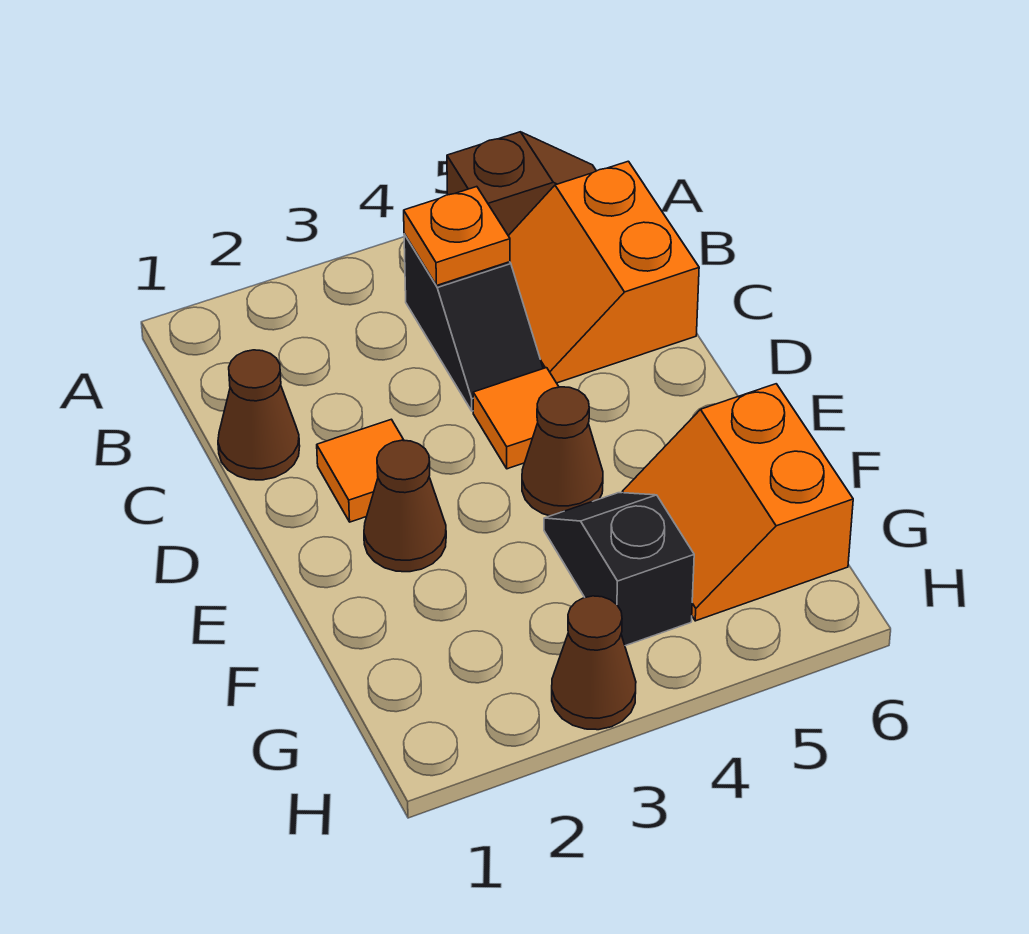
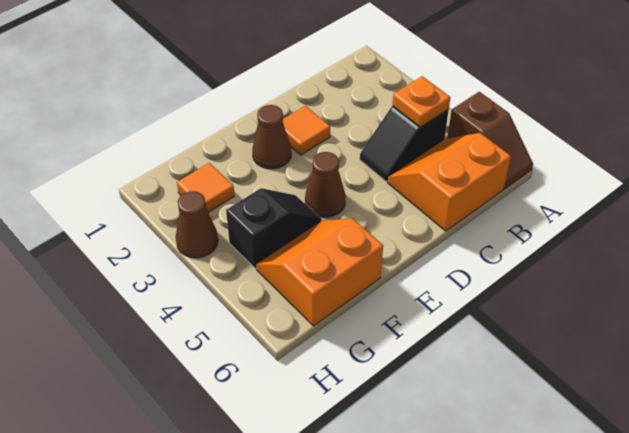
brown 1x1 cone [218,350,300,480] -> none
orange 1x1 tile [473,368,559,469] -> orange 1x1 tile moved to [177,163,235,213]

